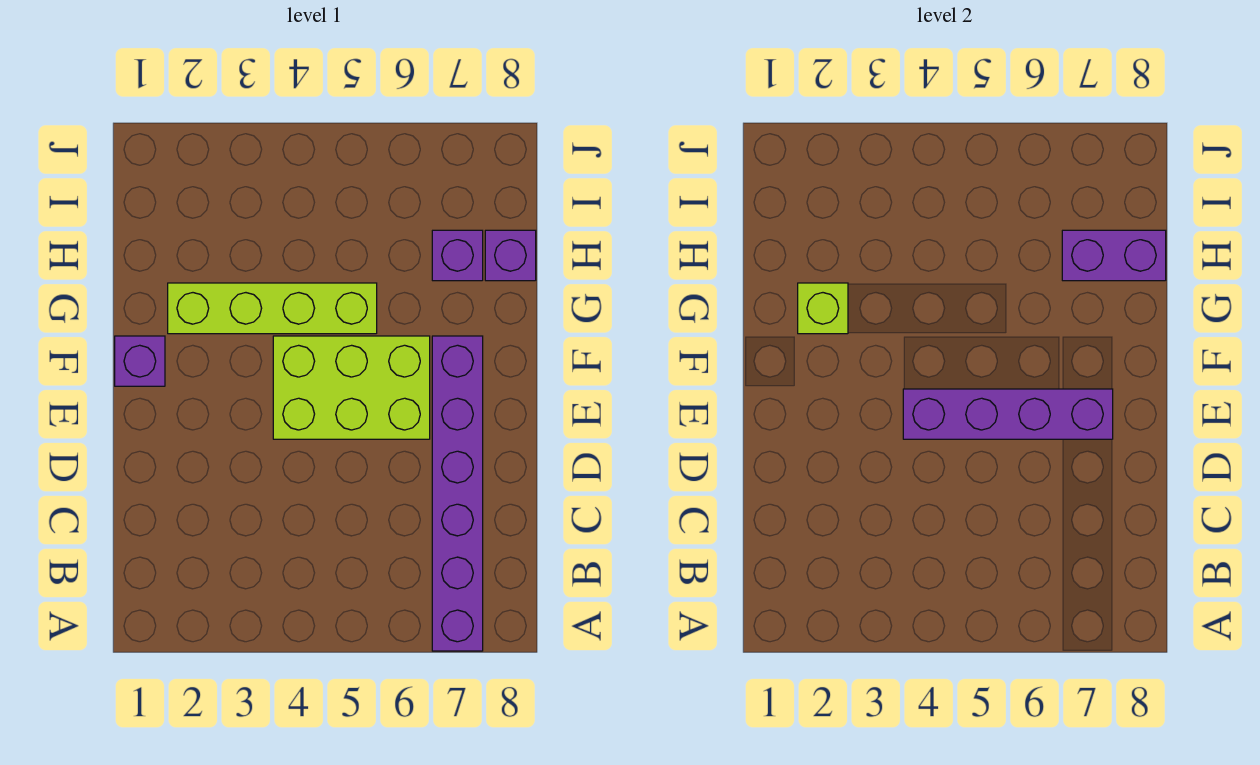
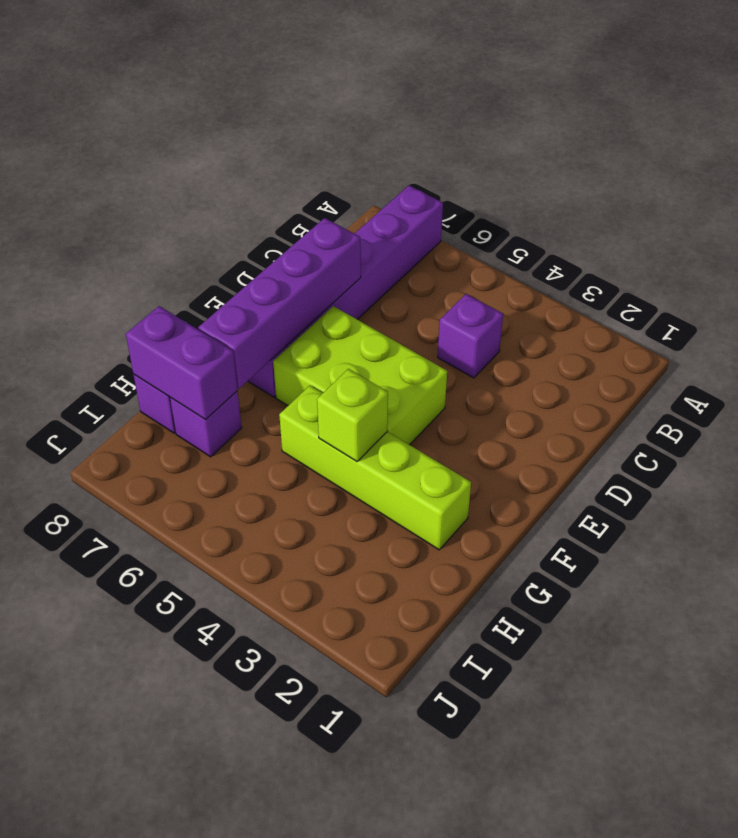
purple 1x4 brick [903,389,1113,439] -> purple 1x4 brick turned to [198,218,361,389]
purple 1x1 brick [115,336,165,386] -> purple 1x1 brick moved to [438,294,503,378]
lime 1x1 brick [798,283,848,334] -> lime 1x1 brick moved to [317,369,388,461]

